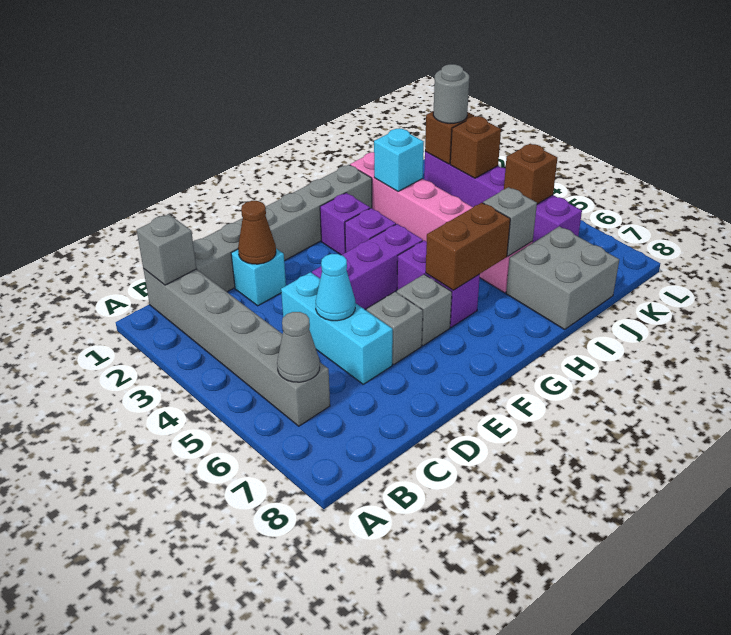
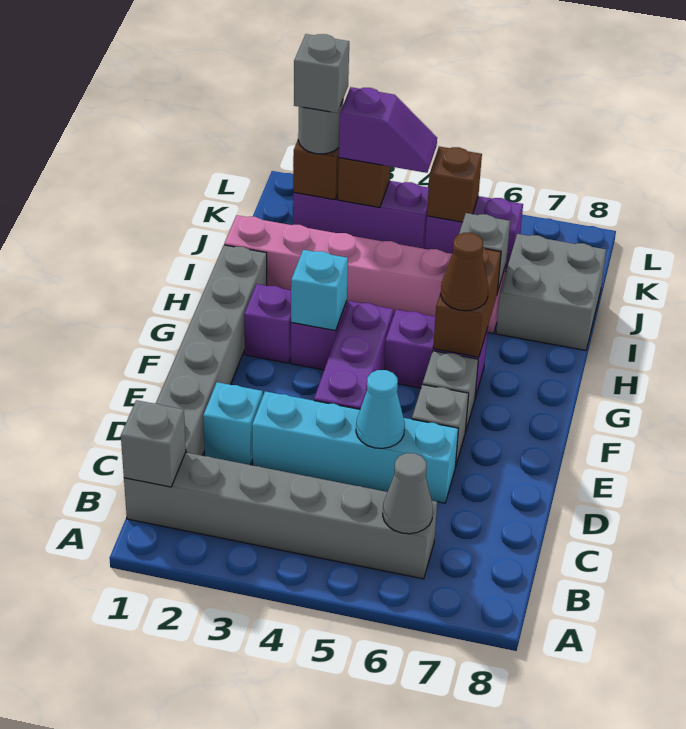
brown 1x1 cone [238,201,276,264] -> brown 1x1 cone moved to [441,233,488,311]
cyan 1x3 brick [281,272,393,384] -> cyan 1x4 brick [252,391,458,503]
cyan 1x1 brick [374,128,424,191] -> cyan 1x1 brick moved to [291,250,348,331]
none -> grey 1x1 brick [294,34,349,113]
none -> purple 1x2 slope [339,87,437,173]

